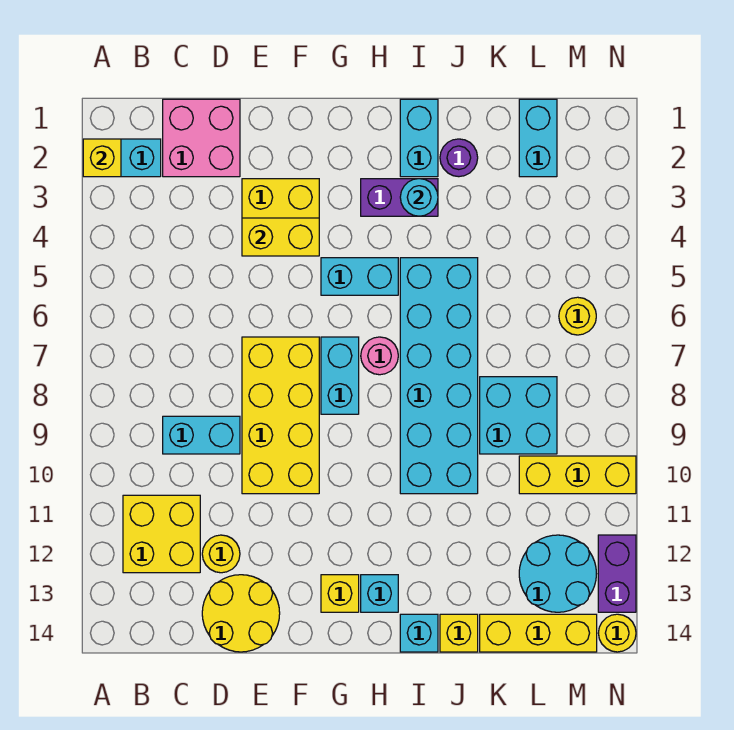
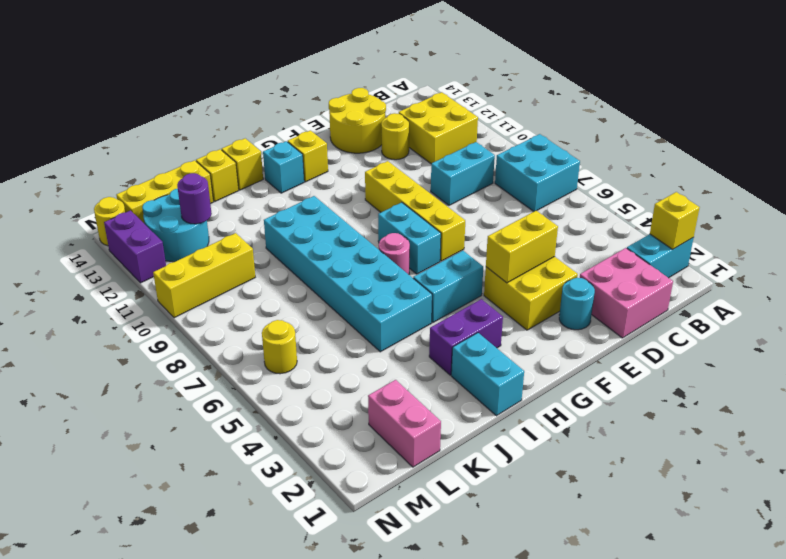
yellow 2x4 brick [242,337,319,494] -> yellow 1x4 brick [365,161,465,261]
cyan 1x1 round brick [400,179,438,216] -> cyan 1x1 round brick moved to [559,278,595,330]
cyan 1x1 brick [400,614,438,652] -> yellow 1x1 brick [222,138,263,190]
purple 1x1 round brick [440,139,478,177] -> purple 1x1 round brick moved to [177,173,212,224]
cyan 2x2 brick [480,377,557,454] -> cyan 2x2 brick moved to [495,134,580,211]
cyan 1x2 brick [519,99,557,177] -> pink 1x2 brick [368,380,441,467]

